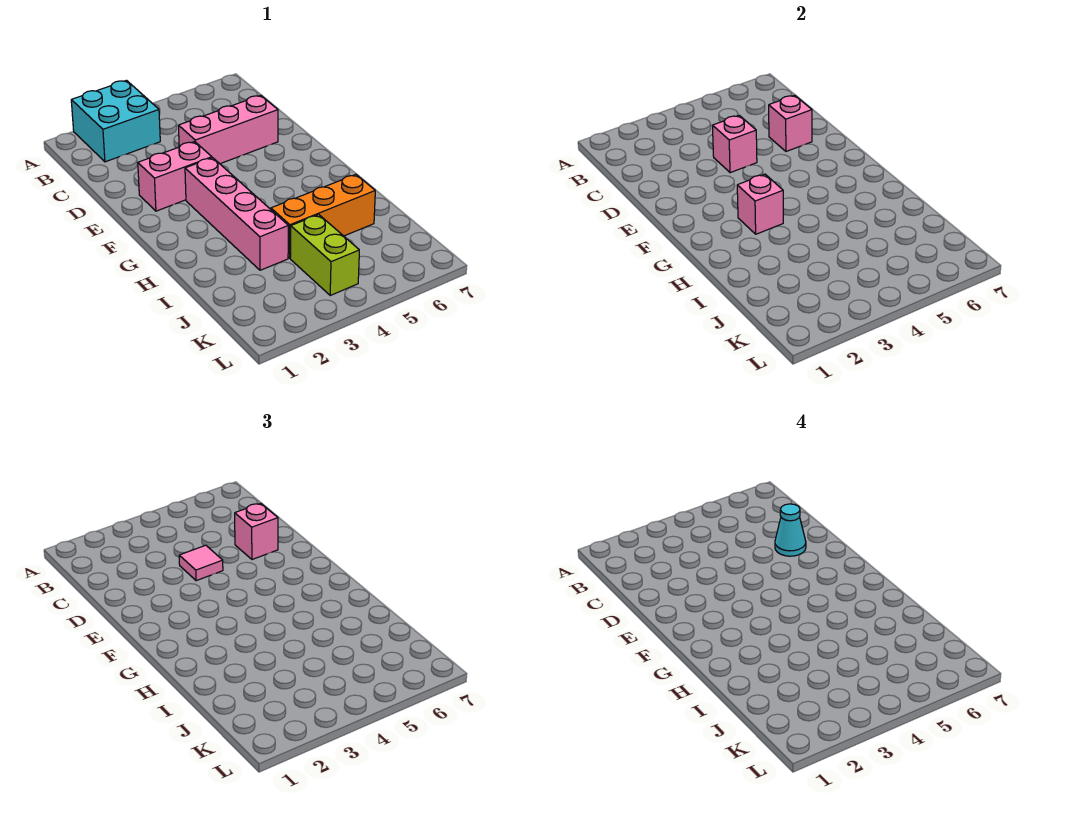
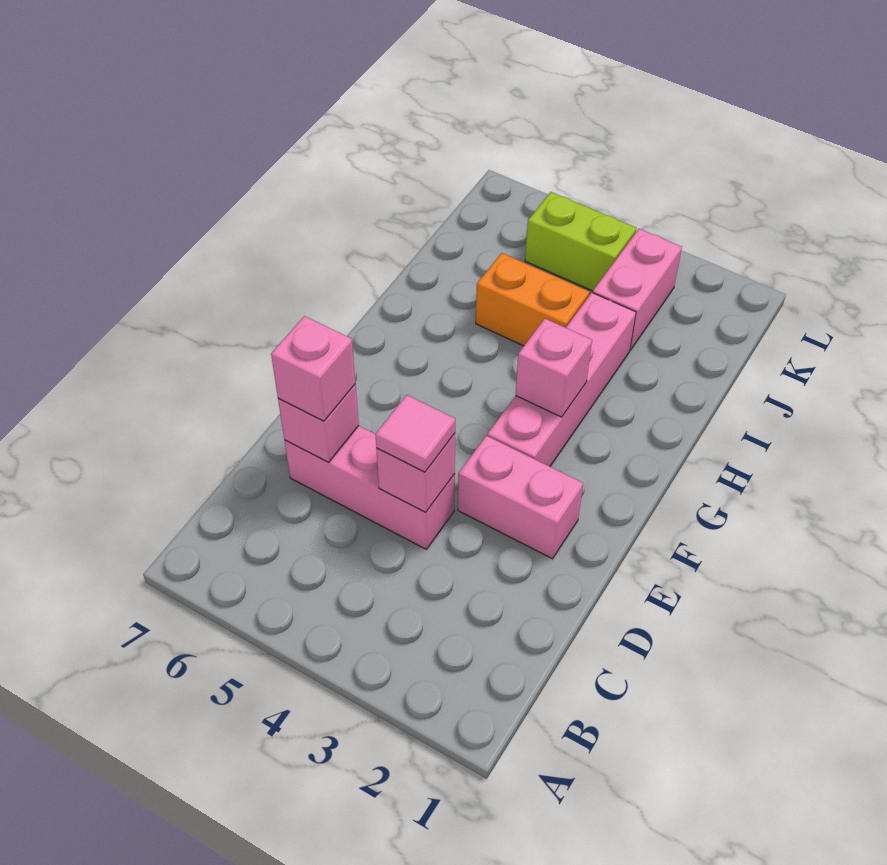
cyan 2x2 brick [71,80,160,162] -> none
cyan 1x1 cone [775,504,806,556] -> none
orange 1x3 brick [271,174,375,258] -> orange 1x2 brick [476,253,589,346]
none -> pink 1x2 brick [593,229,682,350]
lime 1x2 brick [290,215,359,295] -> lime 1x2 brick turned to [525,192,636,291]

